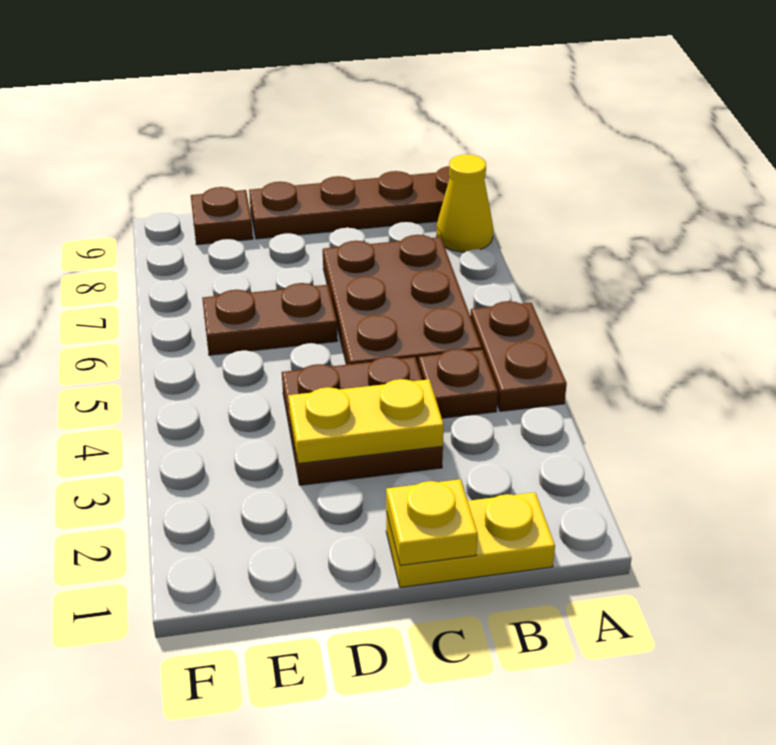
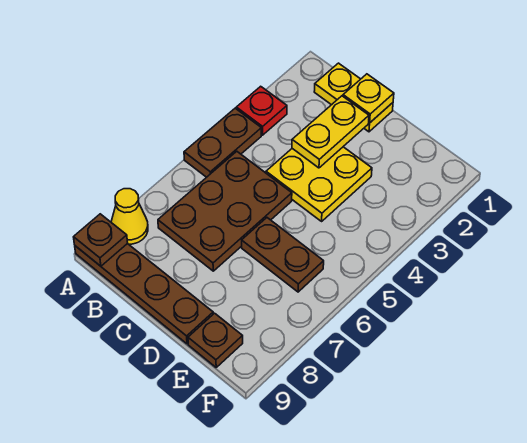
none -> red 1x1 plate [236,86,287,135]
brown 1x1 plate [419,349,498,418] -> brown 1x1 plate moved to [74,214,128,266]
brown 2x2 plate [282,357,443,485] -> yellow 2x2 plate [266,147,372,221]
yellow 1x2 plate [288,379,444,464] -> yellow 1x2 plate turned to [292,96,369,168]

